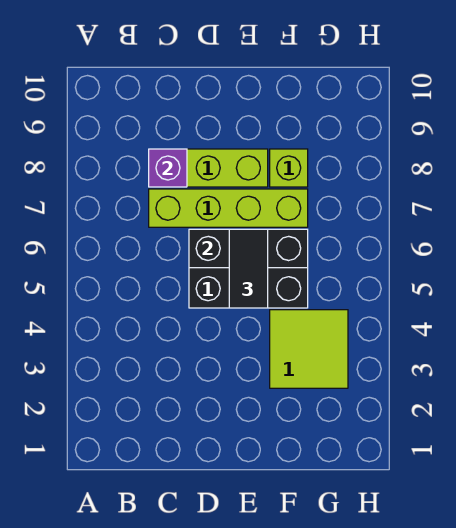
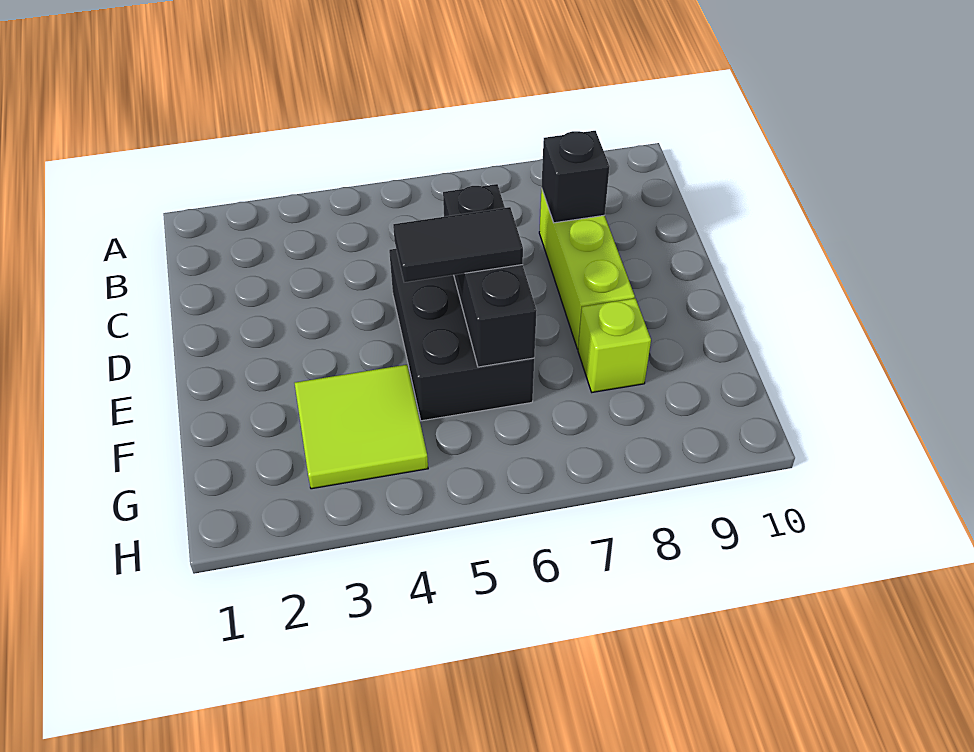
lime 1x4 brick [149,189,308,227] -> none
purple 1x1 brick [149,149,187,187] -> black 1x1 brick [541,131,610,223]

